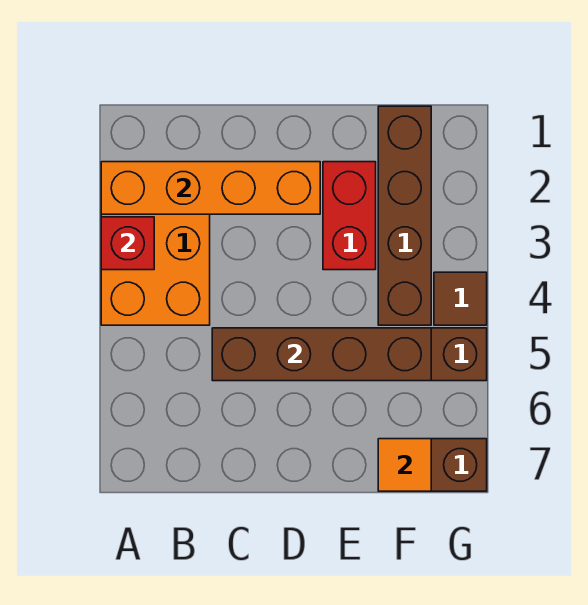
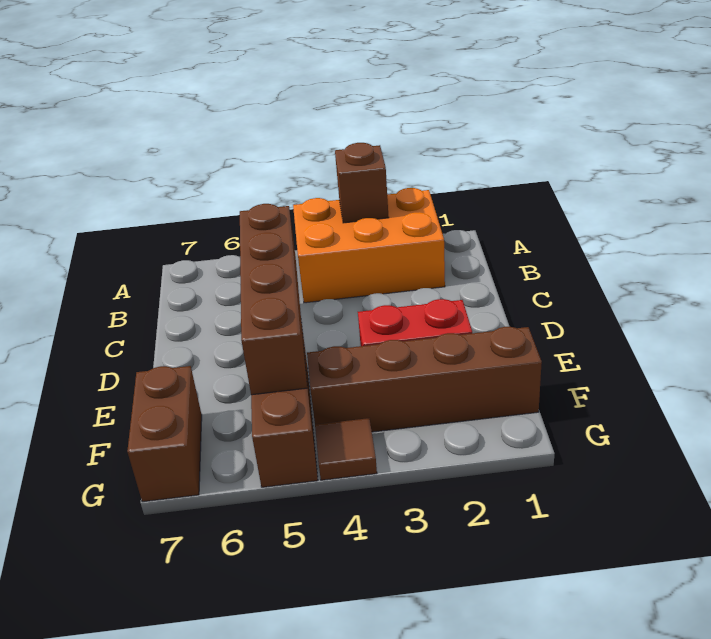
orange 1x4 brick [101,162,320,214] -> none
red 1x1 brick [101,217,154,270] -> brown 1x1 brick [335,143,389,223]
orange 1x1 tile [378,439,431,491] -> none

